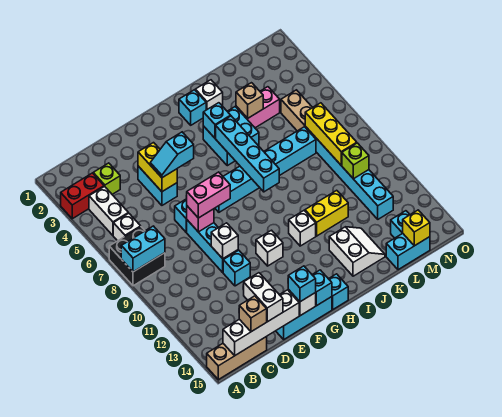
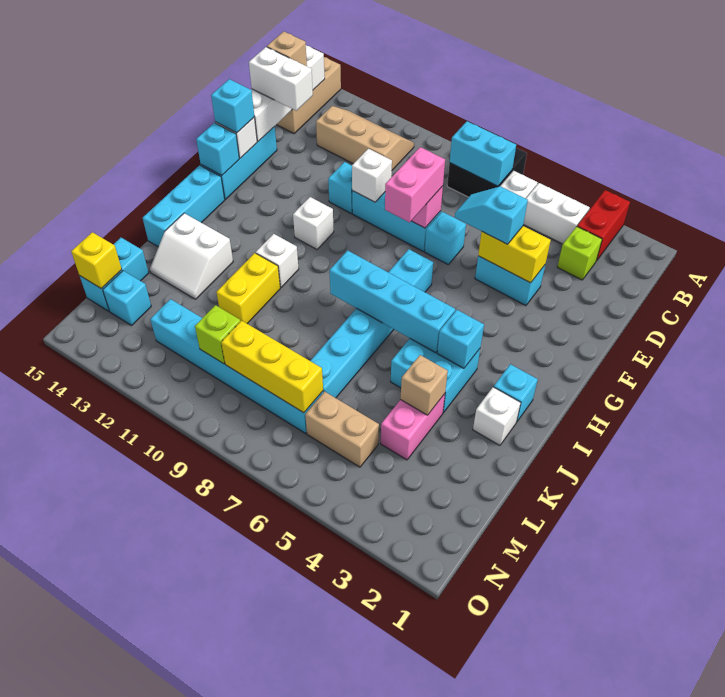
cyan 1x2 brick [121,226,165,272] -> cyan 1x2 brick turned to [450,121,516,186]
none -> tan 2x3 slope [316,106,414,170]
cyan 1x2 slope [150,132,194,178] -> cyan 1x2 slope turned to [455,186,528,244]
cyan 1x1 brick [329,274,348,309] -> cyan 1x3 brick [143,165,225,247]

